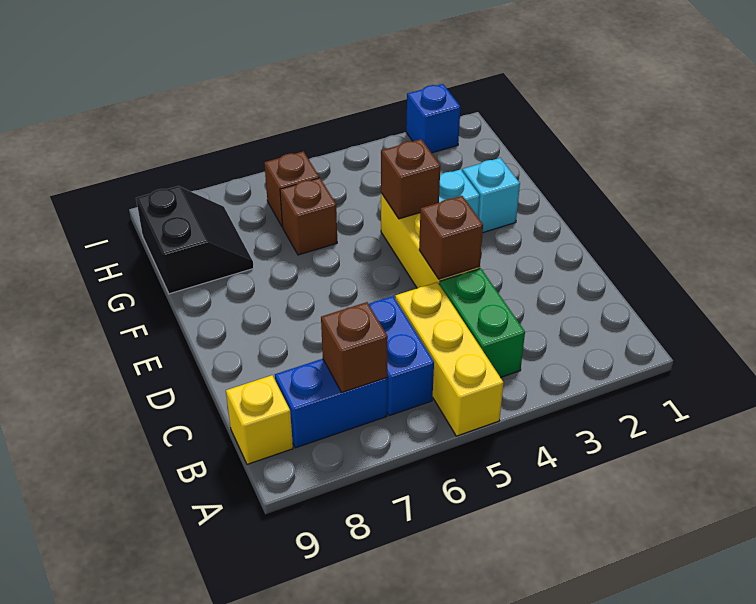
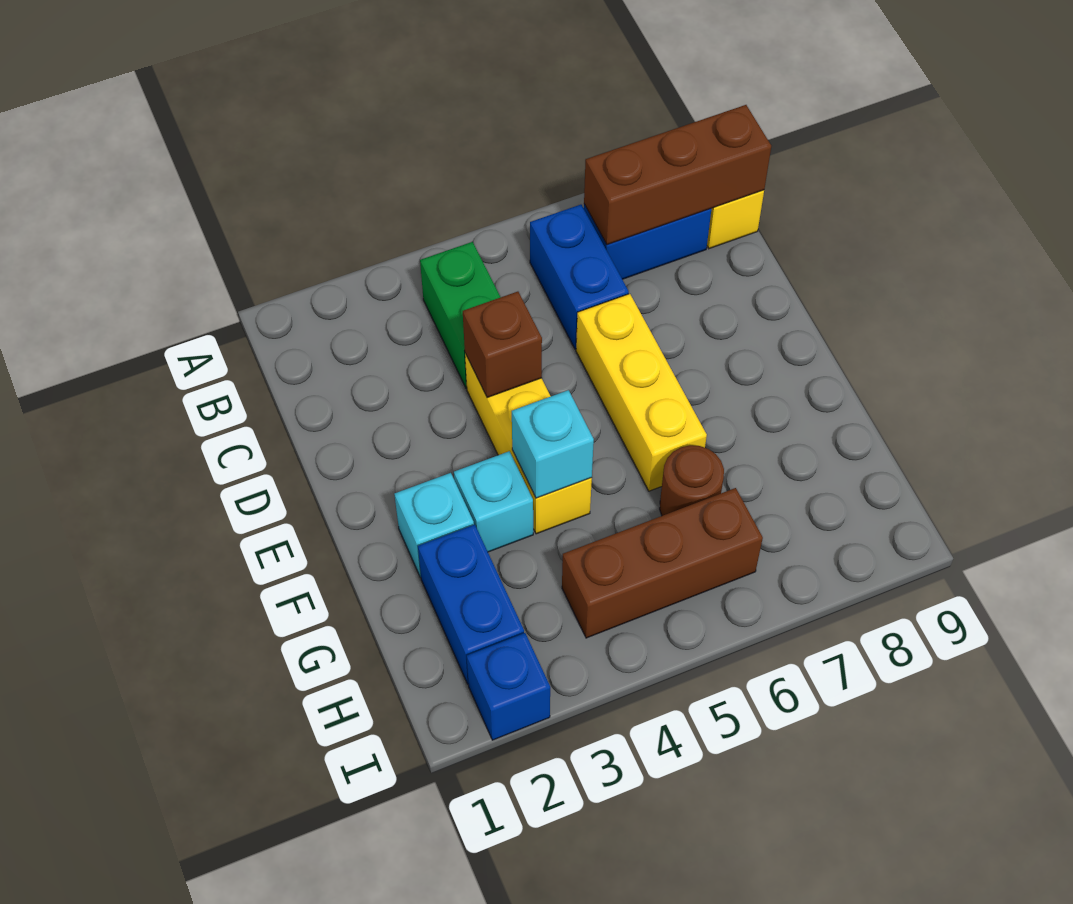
yellow 1x3 brick [395,282,504,436] -> yellow 1x3 brick moved to [576,294,707,491]
brown 1x1 brick [321,302,388,392] -> brown 1x3 brick [584,105,771,245]
brown 1x1 brick [381,139,440,219] -> cyan 1x1 brick [512,390,594,498]
none -> blue 1x2 brick [418,525,524,684]
brown 1x1 brick [280,178,337,255] -> brown 1x1 round brick [660,445,724,516]
black 2x2 slope [136,186,254,294] -> none
brown 1x1 brick [264,151,319,227] -> brown 1x3 brick [562,488,763,638]

